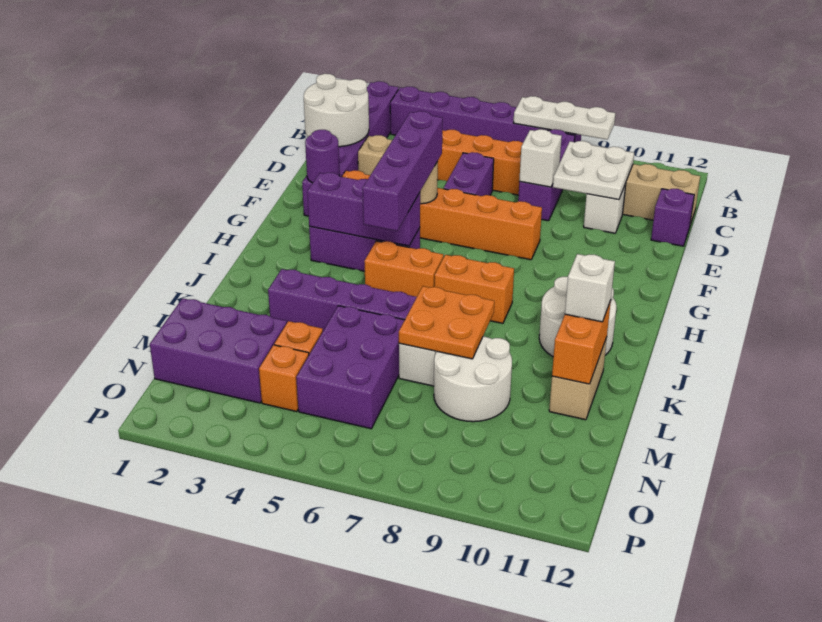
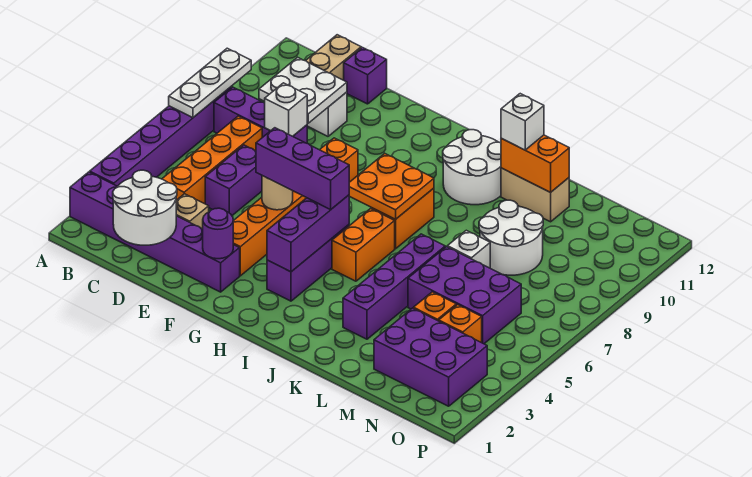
purple 1x2 brick [444,152,494,196] -> purple 1x2 brick turned to [205,145,262,215]
purple 1x4 brick [363,111,443,231] -> purple 1x3 brick [256,128,349,210]
orange 2x2 plate [399,286,494,359] -> orange 2x2 plate moved to [349,153,434,219]
purple 2x3 brick [150,298,287,403] -> purple 2x3 brick turned to [374,308,487,406]

